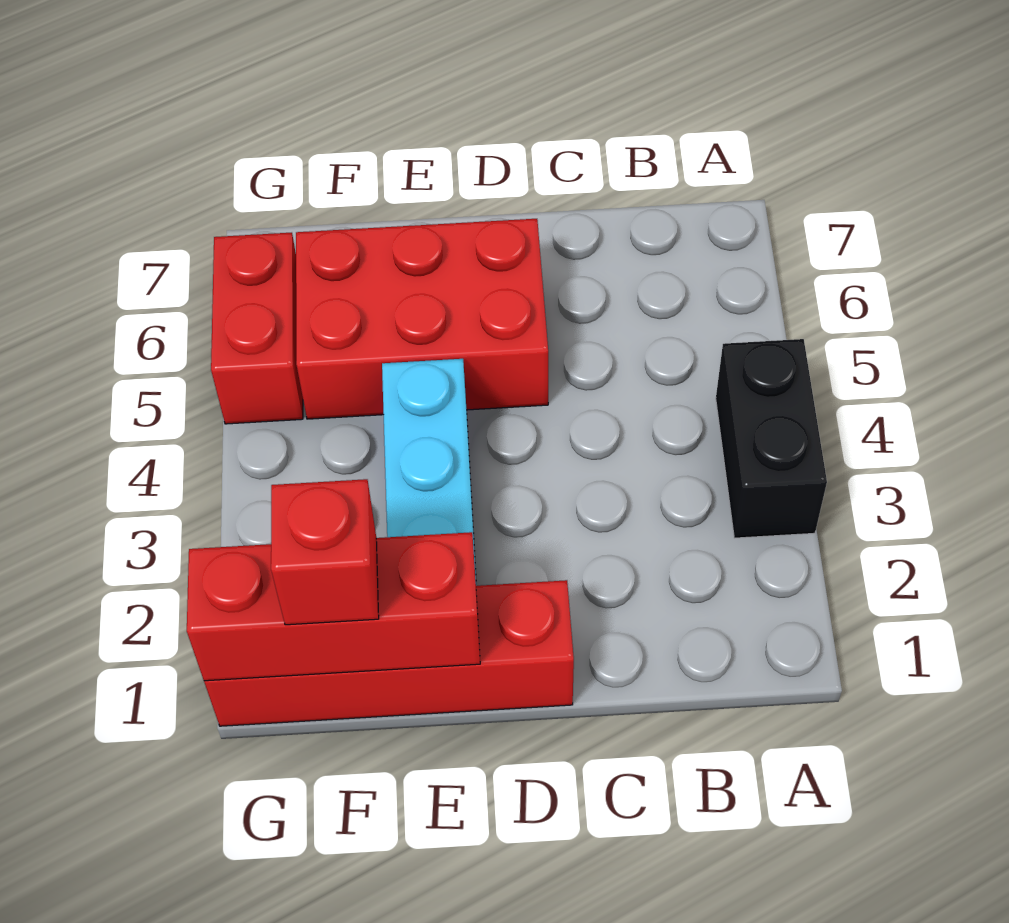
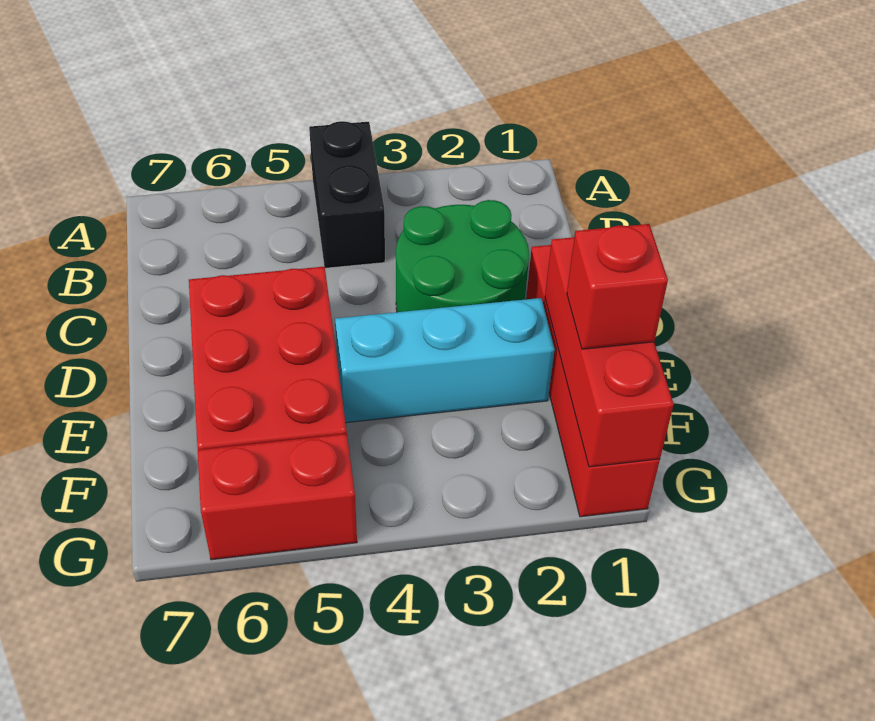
black 1x2 brick [716,339,827,538] -> black 1x2 brick turned to [309,121,385,268]
none -> green 2x2 round brick [396,200,529,312]

